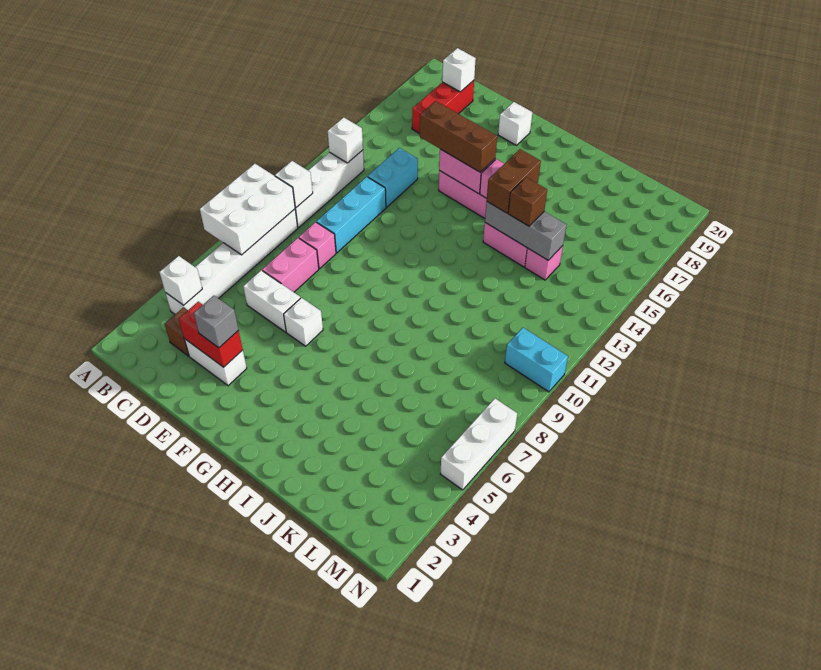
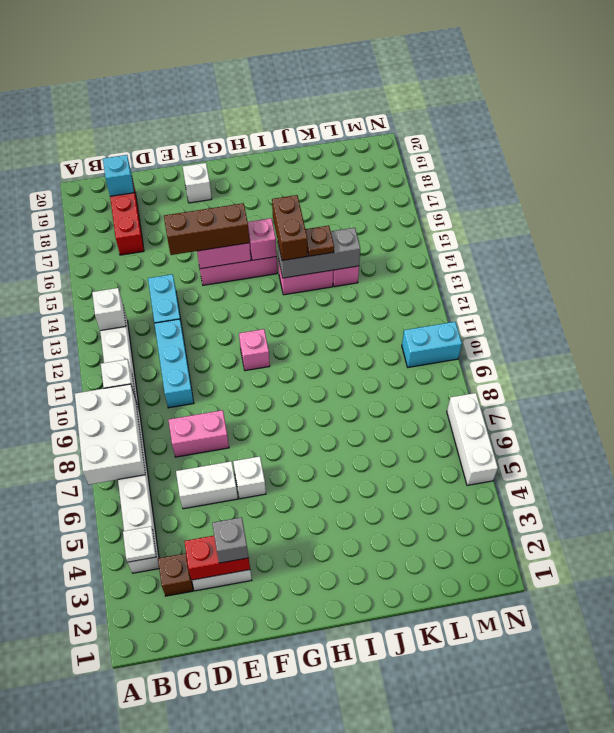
white 1x1 brick [159,256,202,305] -> white 1x1 plate [123,526,156,562]
white 1x1 brick [442,48,476,92] -> cyan 1x1 brick [103,155,134,196]
pink 1x2 brick [262,238,319,292] -> pink 1x2 brick turned to [169,410,229,457]
pink 1x1 brick [299,222,336,269] -> pink 1x1 brick moved to [239,329,270,371]
brown 1x1 brick [508,177,547,226] -> brown 1x1 plate [305,225,334,256]

